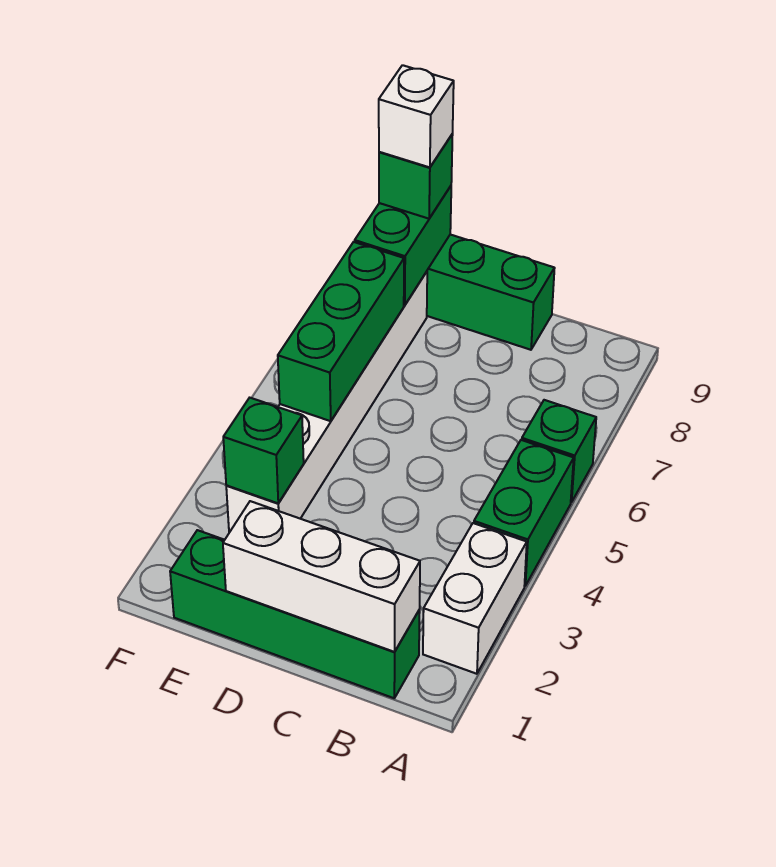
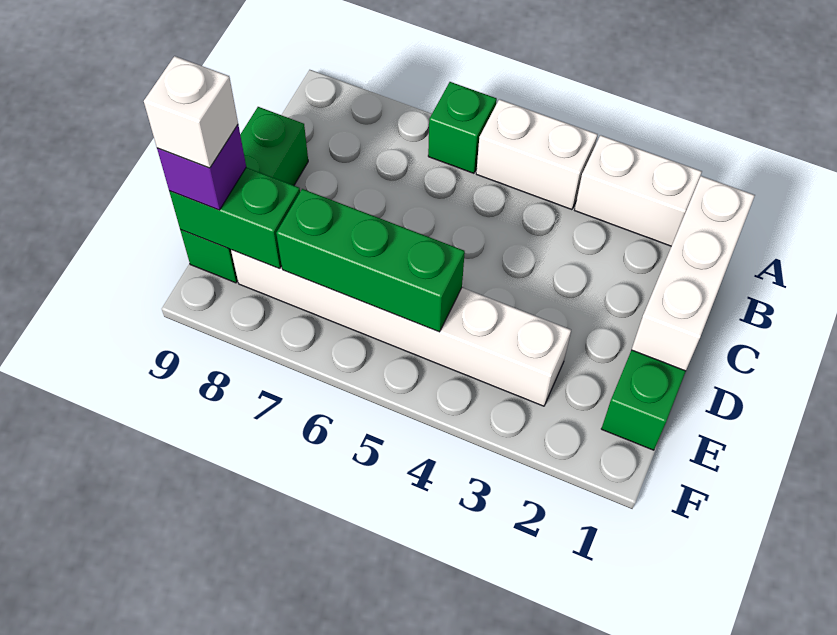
green 1x2 brick [474,440,574,586] -> white 1x2 brick [476,99,598,210]
green 1x1 brick [223,398,304,503] -> none
green 1x1 brick [379,134,453,219] -> purple 1x1 brick [157,125,246,210]

